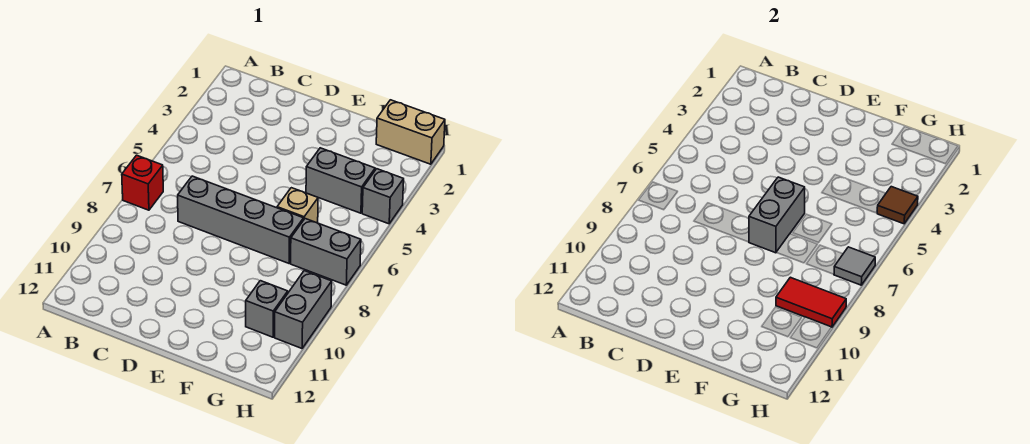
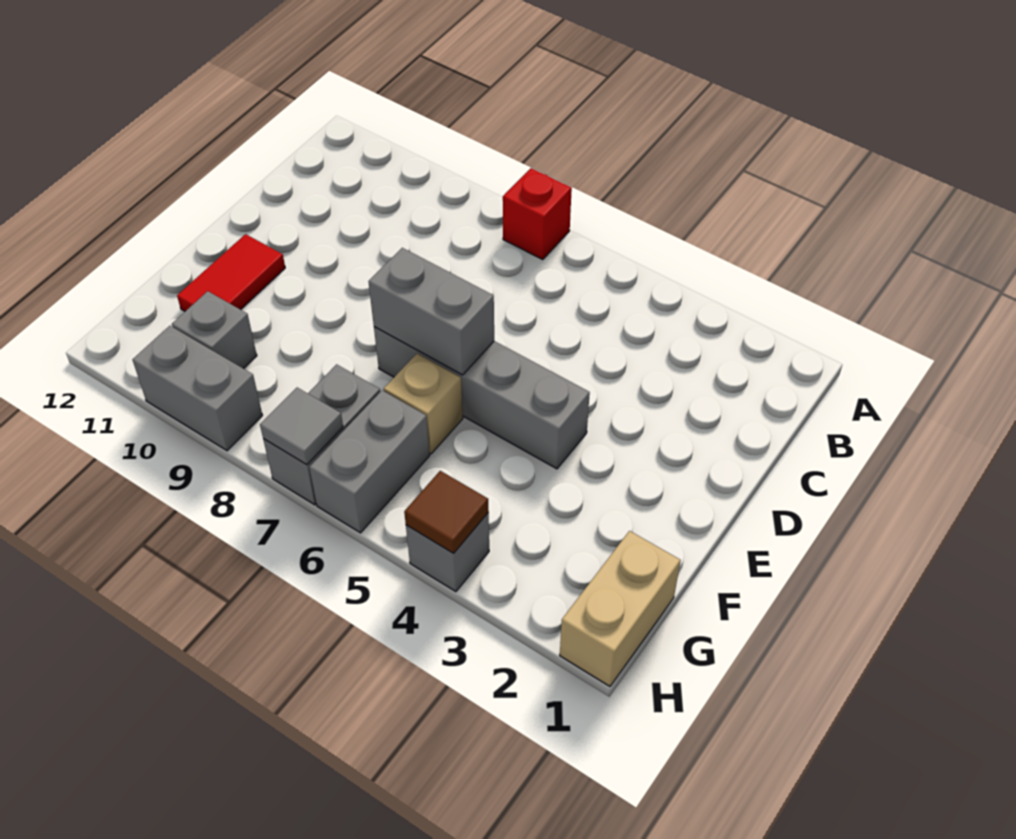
grey 1x4 brick [178,176,304,263] -> grey 1x4 brick turned to [374,327,590,469]
grey 1x2 brick [306,148,375,213] -> grey 1x2 brick moved to [309,390,430,533]
red 1x2 tile [776,277,846,327] -> red 1x2 tile moved to [177,234,285,311]

